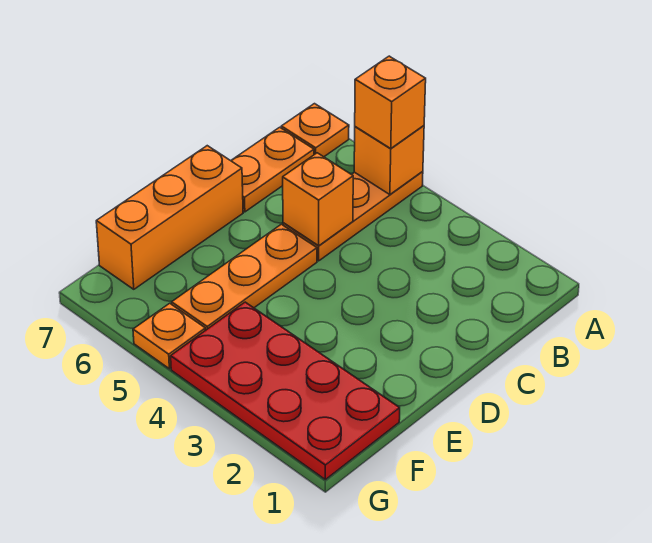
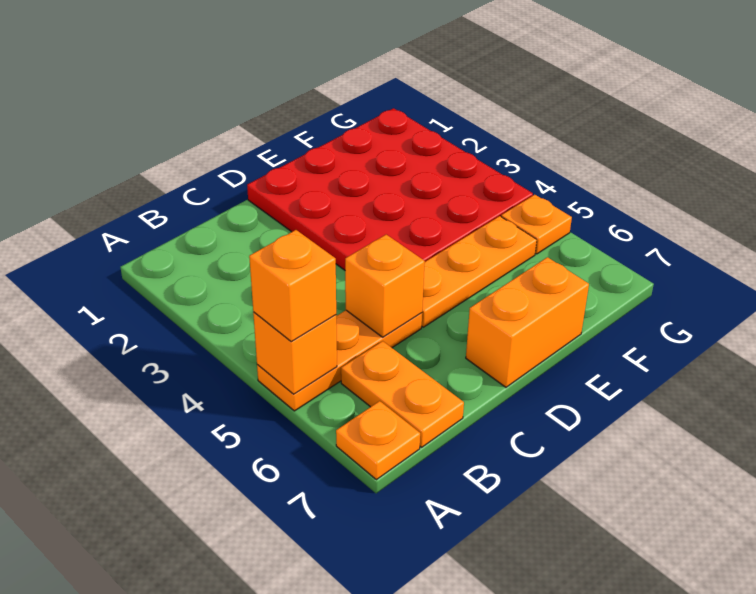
orange 1x2 plate [231,127,314,212] -> orange 1x2 plate turned to [341,341,464,447]
orange 1x3 brick [96,146,243,289] -> orange 1x2 brick [466,257,589,387]
red 2x4 plate [171,302,400,480] -> red 4x4 plate [247,108,533,270]

